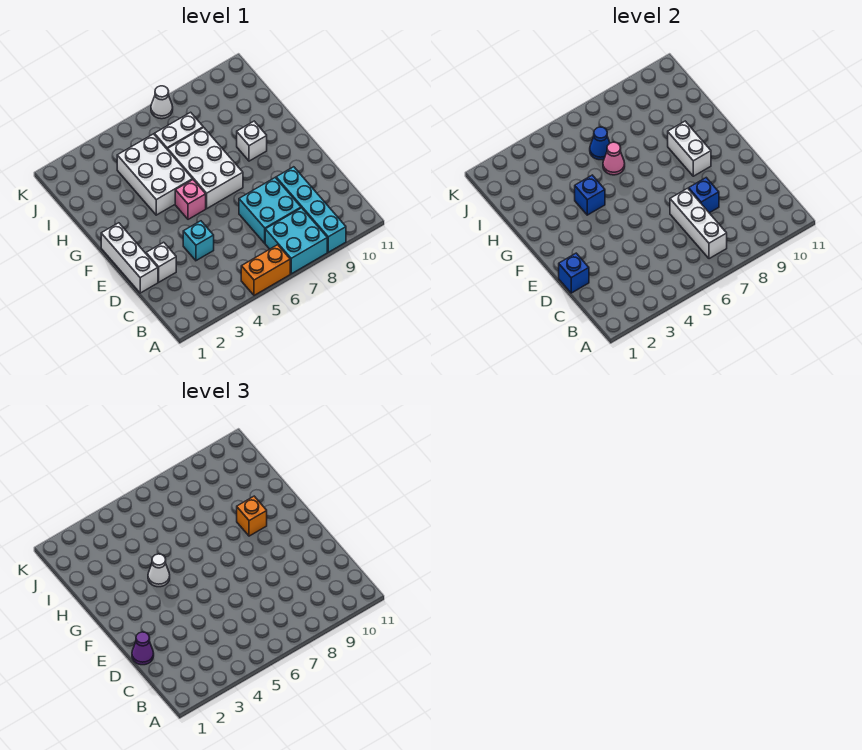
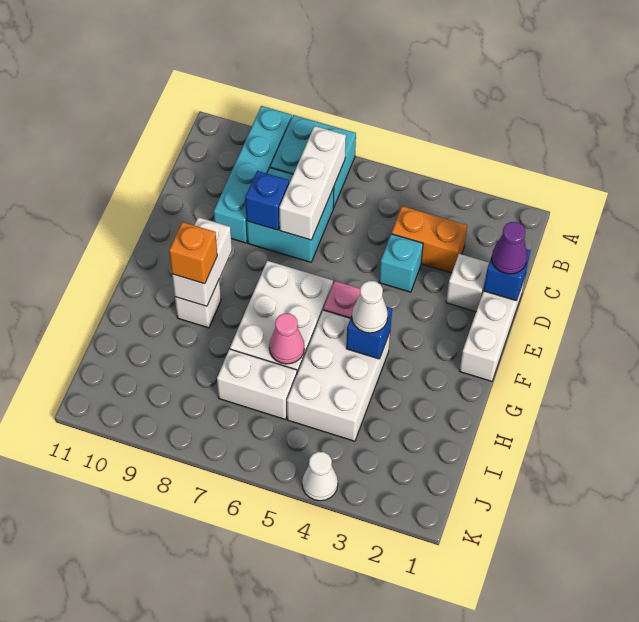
orange 1x2 brick [241,245,290,295] -> orange 1x2 brick moved to [392,206,467,273]
blue 1x1 cone [590,127,610,160] -> none
white 1x1 cone [151,86,173,119] -> white 1x1 cone moved to [302,452,338,501]

